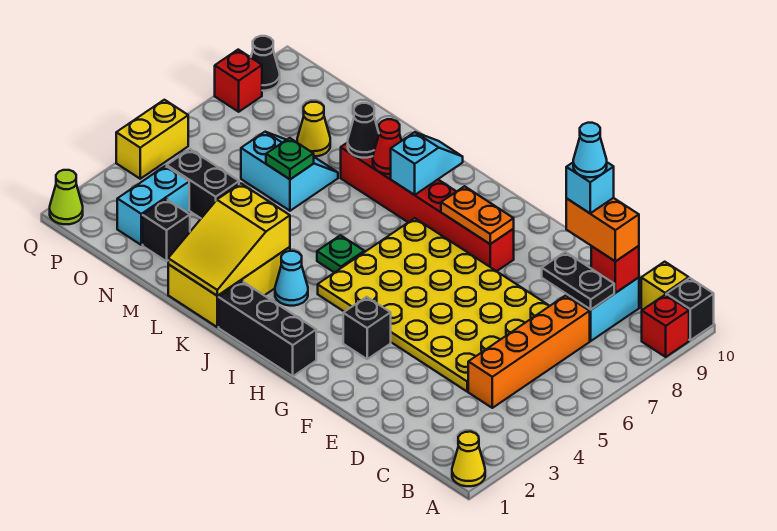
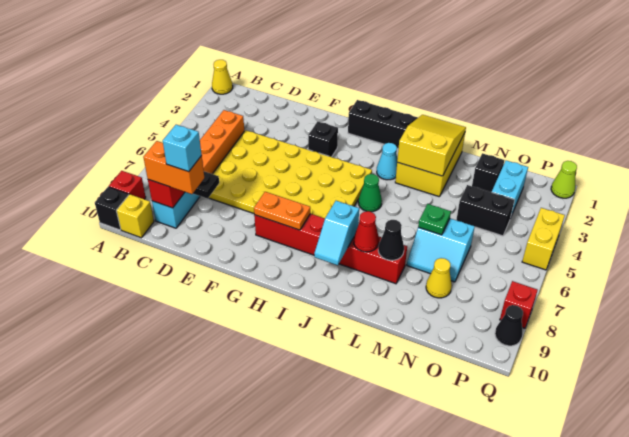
cyan 1x1 cone [573,123,607,177] -> none
green 1x1 plate [317,235,364,273] -> green 1x1 cone [358,174,382,212]

